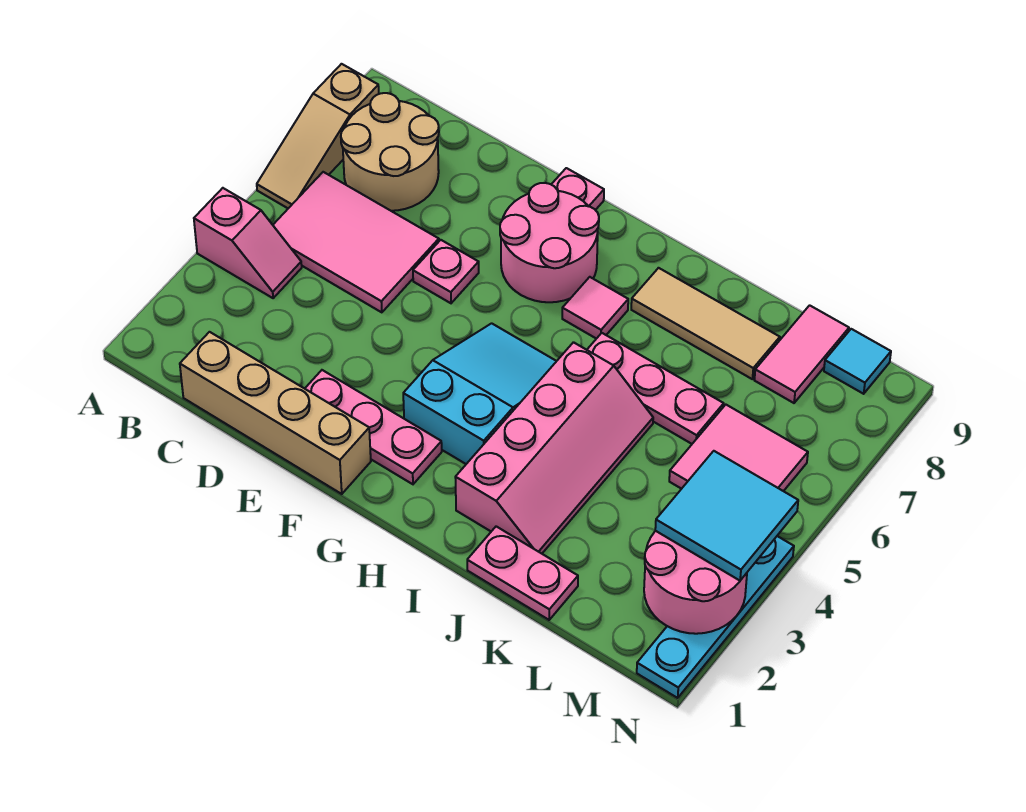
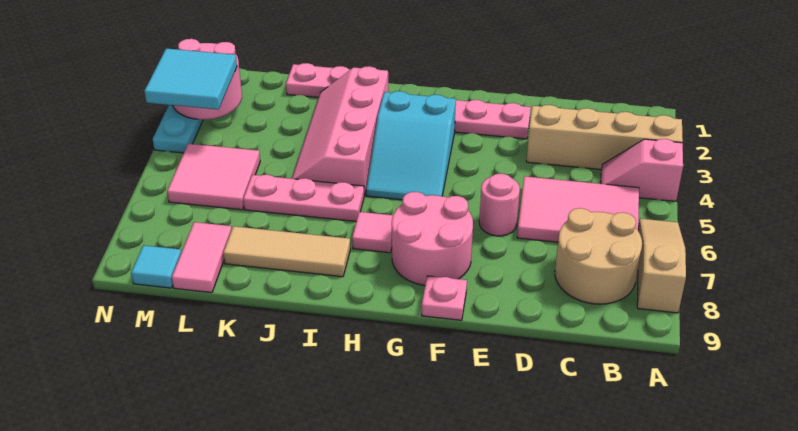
tan 1x4 brick [180,332,371,494] -> tan 1x4 brick moved to [526,105,683,170]
pink 1x1 plate [413,240,479,303] -> pink 1x1 round brick [479,174,520,236]

